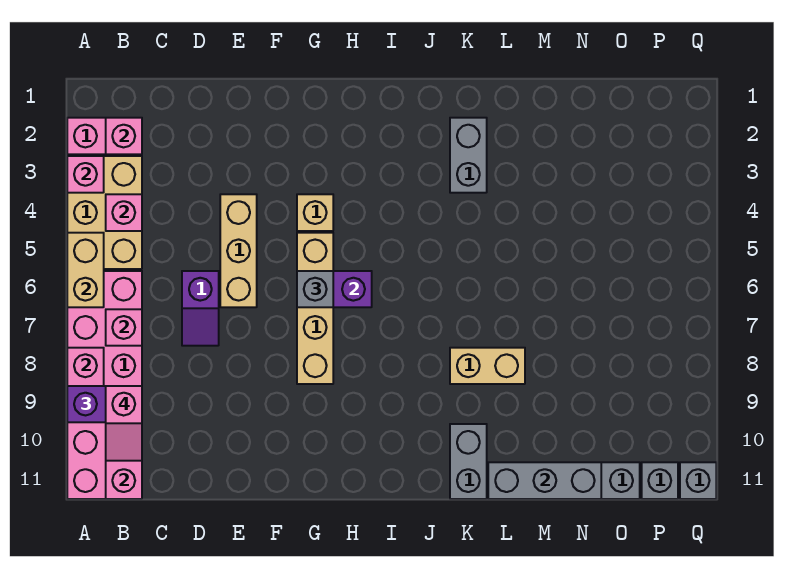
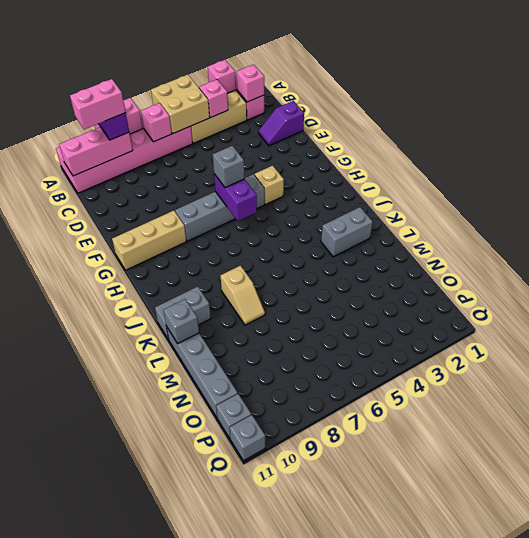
tan 1x2 brick [67,233,104,307] -> tan 2x2 brick [151,75,210,133]
pink 1x2 slope [106,386,142,461] -> pink 1x2 brick [70,79,126,129]
purple 1x2 slope [182,271,219,346] -> purple 1x2 slope moved to [259,101,304,146]
tan 1x3 brick [220,194,257,307] -> tan 1x3 brick moved to [112,211,186,270]
tan 1x4 brick [297,233,333,384] -> grey 1x4 brick [175,174,265,241]
tan 1x2 brick [450,348,525,384] -> tan 1x2 slope [221,266,265,325]
grey 1x3 brick [488,462,601,499] -> grey 1x1 brick [163,299,199,344]

